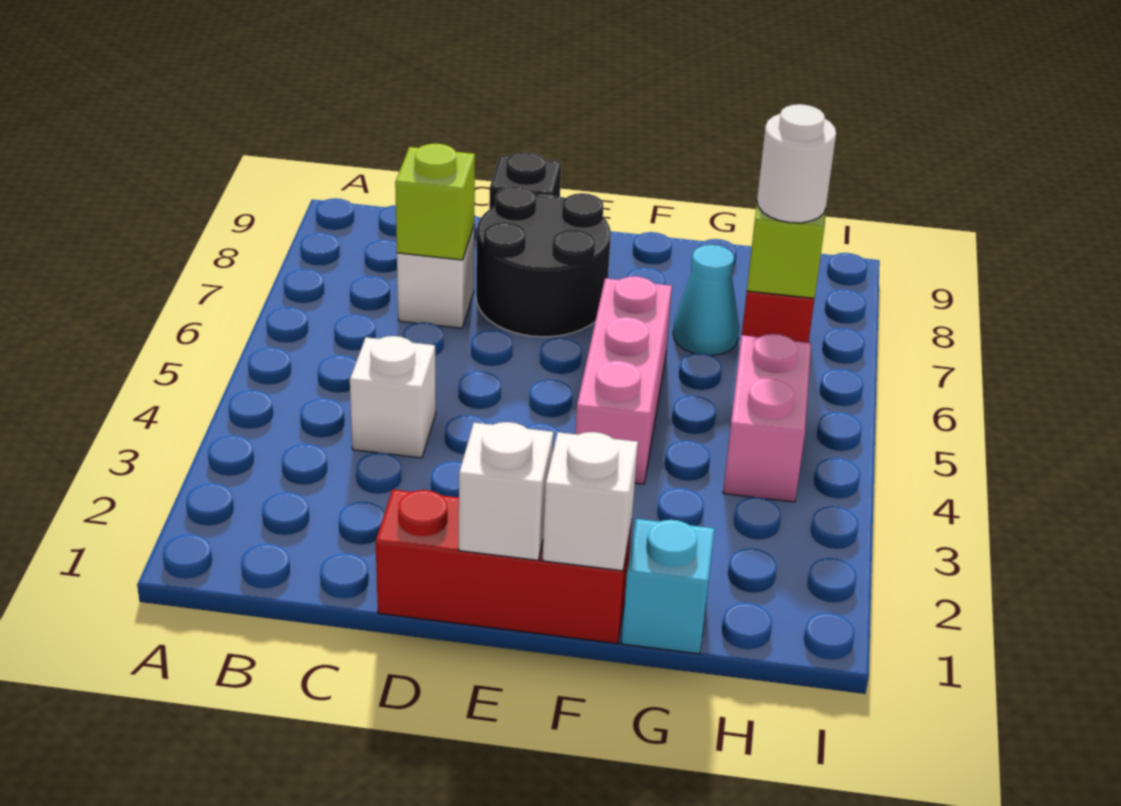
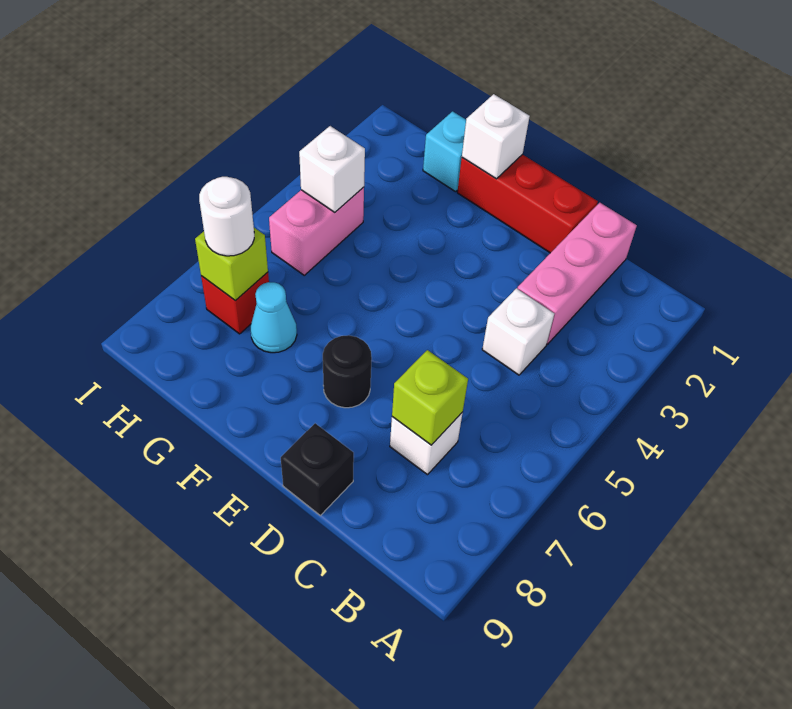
black 2x2 round brick [476,186,611,337] -> black 1x1 round brick [323,335,372,408]
white 1x1 brick [459,422,553,560] -> white 1x1 brick moved to [299,126,365,212]
pink 1x3 brick [575,276,672,484] -> pink 1x3 brick moved to [517,203,637,344]

